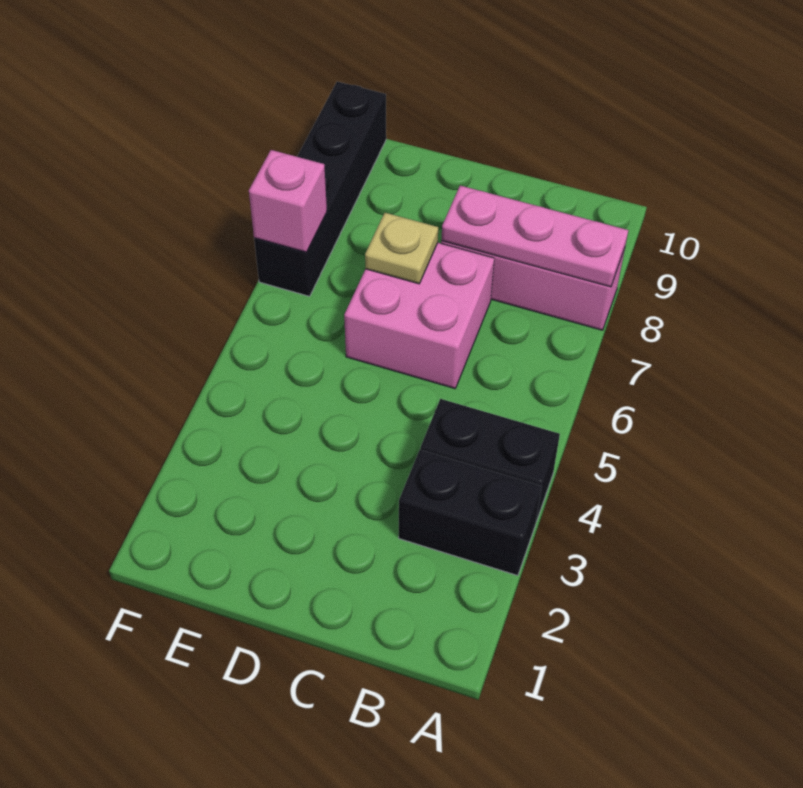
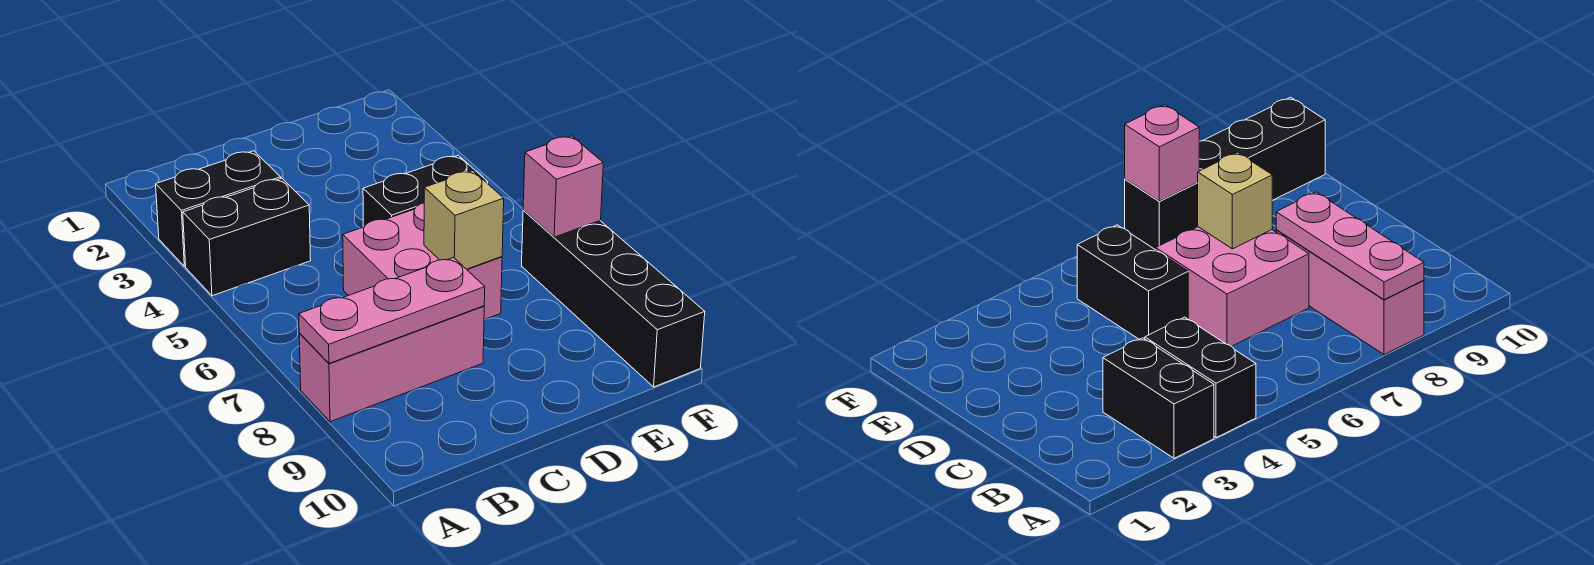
none -> black 1x2 brick [363,155,488,227]
tan 1x1 plate [365,213,438,284] -> tan 1x1 brick [424,171,504,269]

